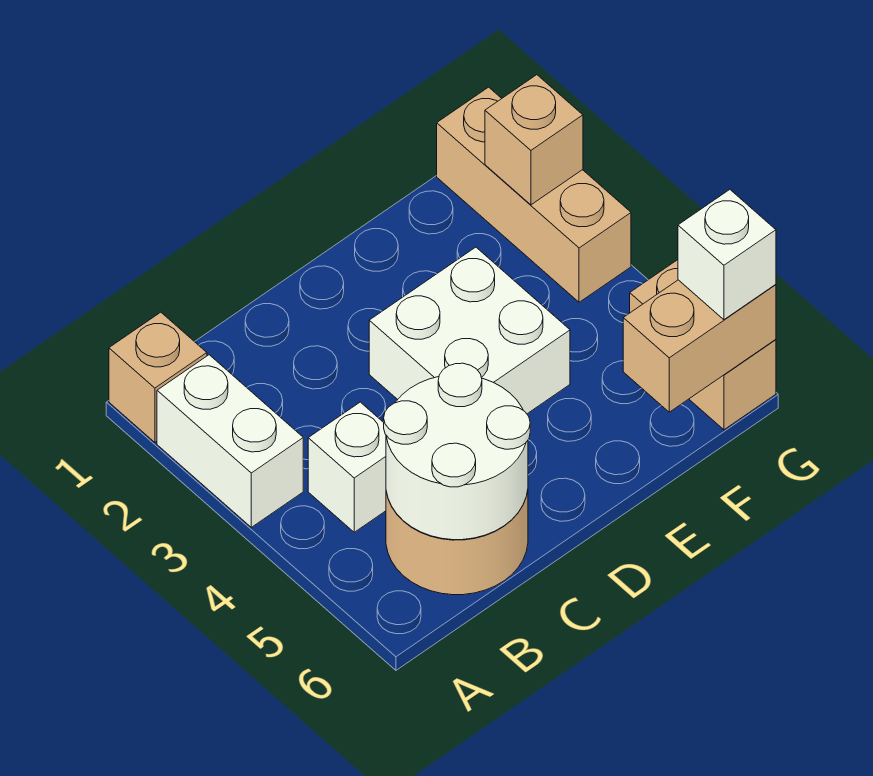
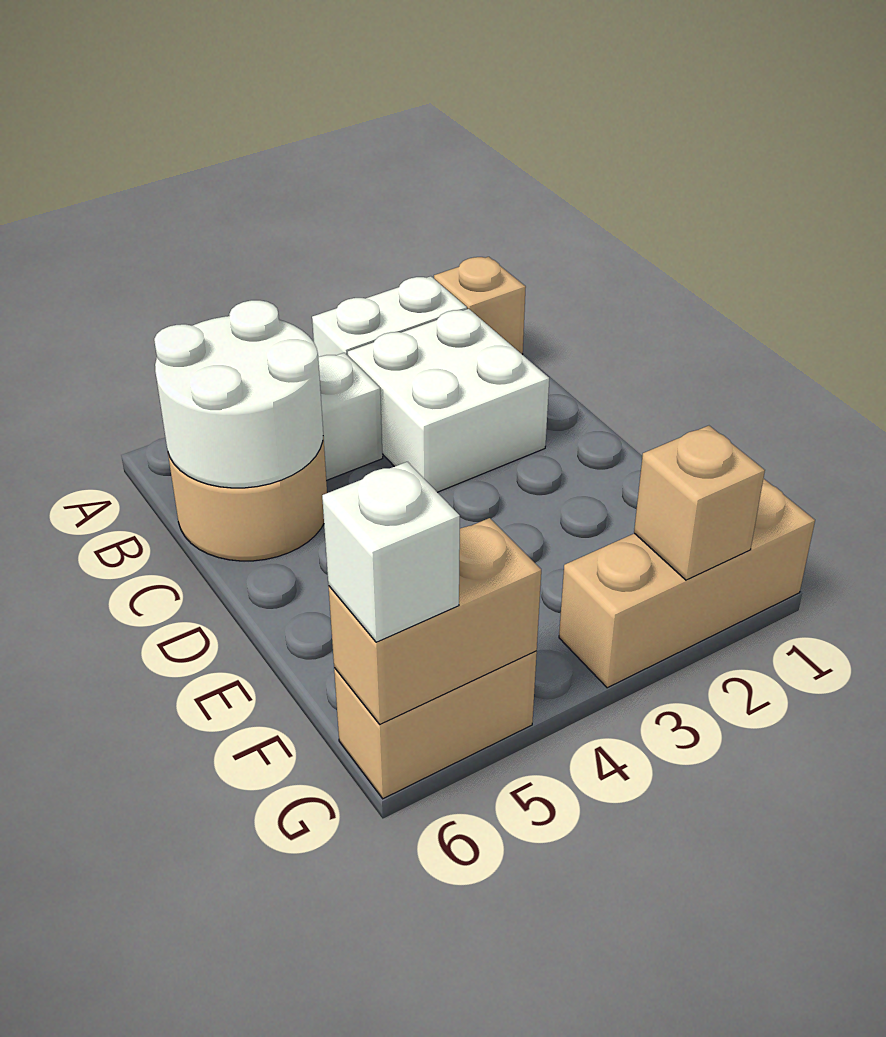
white 2x2 brick [369,247,570,414] -> white 2x2 brick moved to [348,309,549,492]
tan 1x2 brick [623,280,776,412] -> tan 1x2 brick turned to [329,518,541,724]

